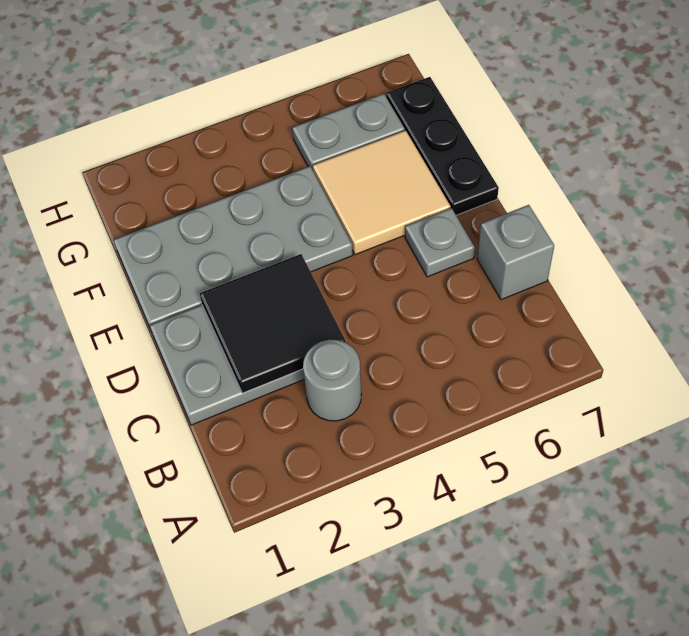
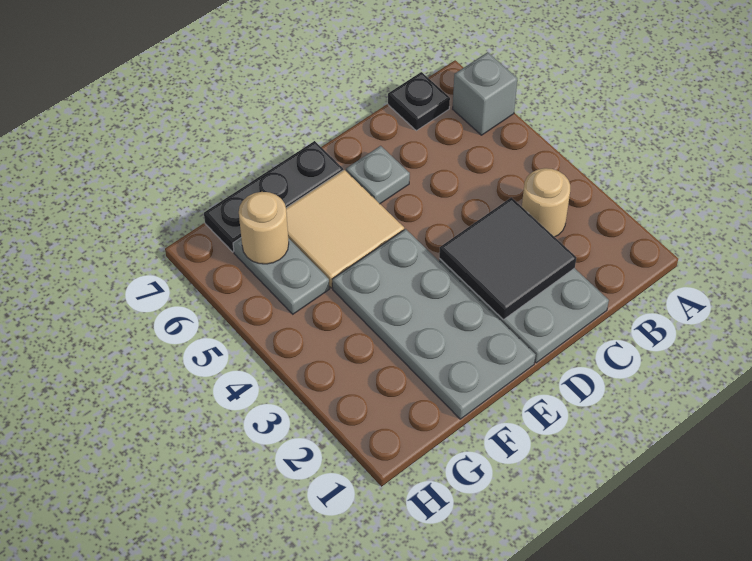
grey 1x1 round brick [303,340,361,421] -> tan 1x1 round brick [522,168,570,237]
none -> black 1x1 plate [388,72,450,131]
grey 1x1 brick [477,205,554,300] -> grey 1x1 brick moved to [453,52,517,135]
none -> tan 1x1 round brick [239,192,289,264]

